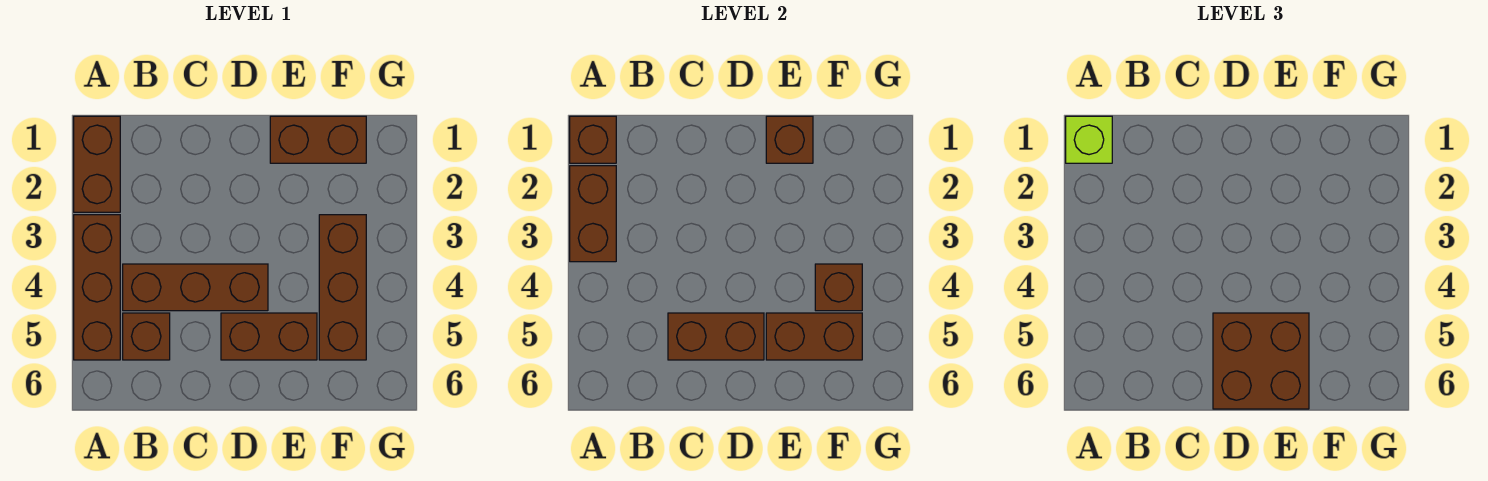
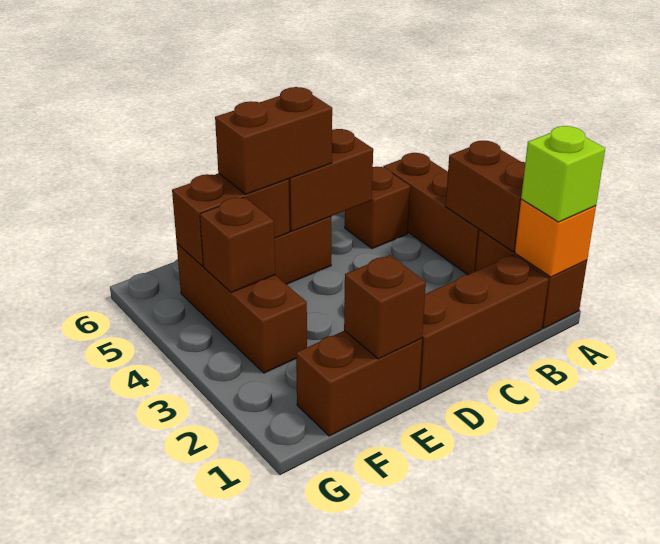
brown 1x1 brick [570,116,616,163] -> orange 1x1 brick [515,199,596,277]
brown 1x3 brick [123,264,268,311] -> brown 1x3 brick moved to [419,255,549,390]
brown 2x2 brick [1213,313,1309,409] -> brown 1x2 brick [215,87,332,194]

